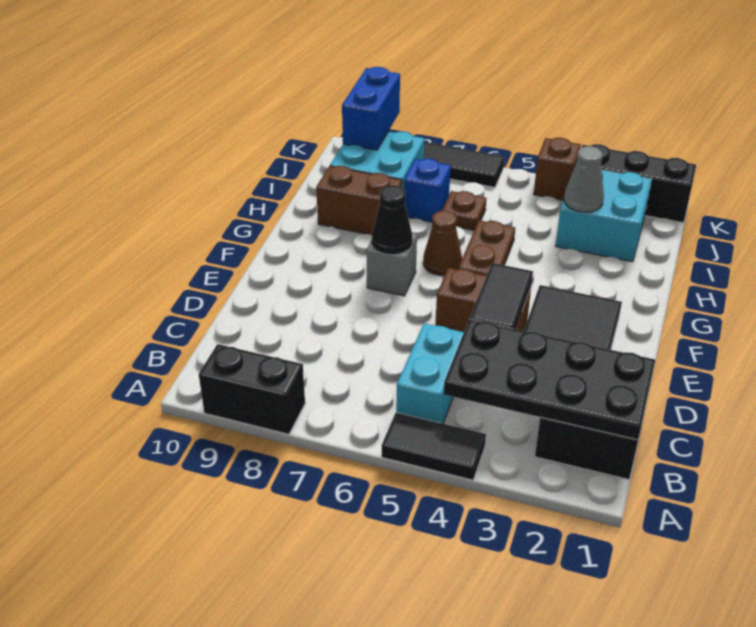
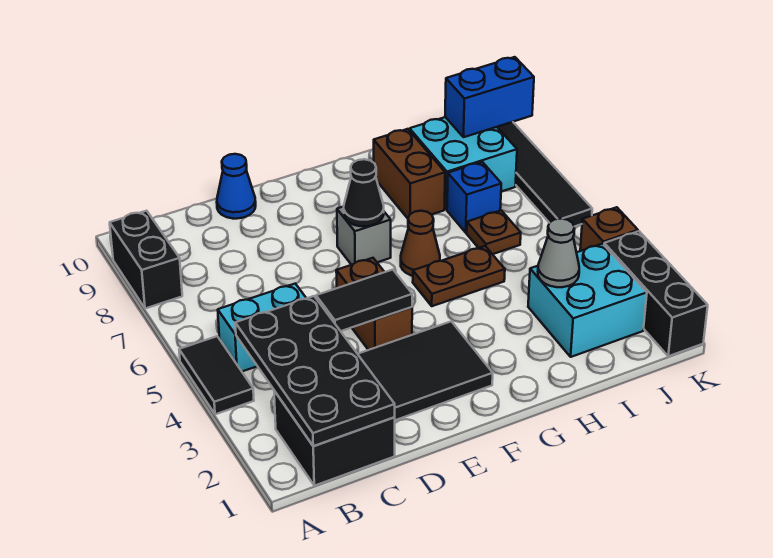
none -> blue 1x1 cone [217,154,256,219]

